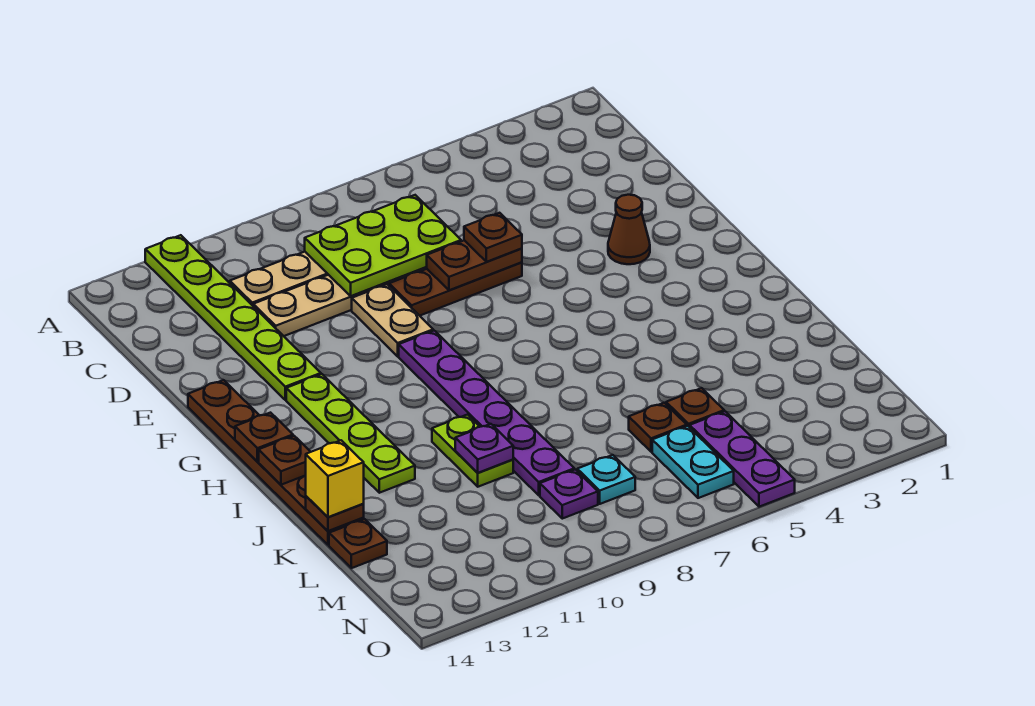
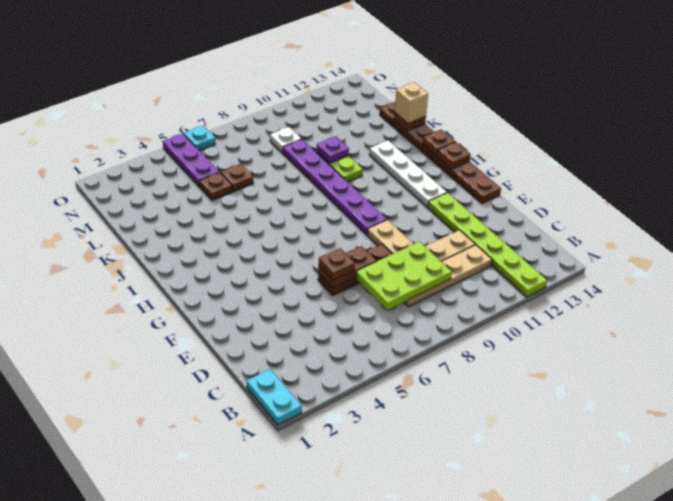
brown 1x1 cone [608,195,650,264] -> none
lime 1x4 plate [286,374,415,493] -> white 1x4 plate [369,141,447,207]
yellow 1x1 brick [306,440,364,517] -> tan 1x1 brick [395,82,428,124]
cyan 1x2 plate [652,426,734,498] -> cyan 1x2 plate moved to [247,369,302,425]
cyan 1x1 plate [577,455,635,504] -> cyan 1x1 plate moved to [184,126,215,151]
purple 1x1 plate [540,470,598,519] -> white 1x1 plate [270,127,301,153]

